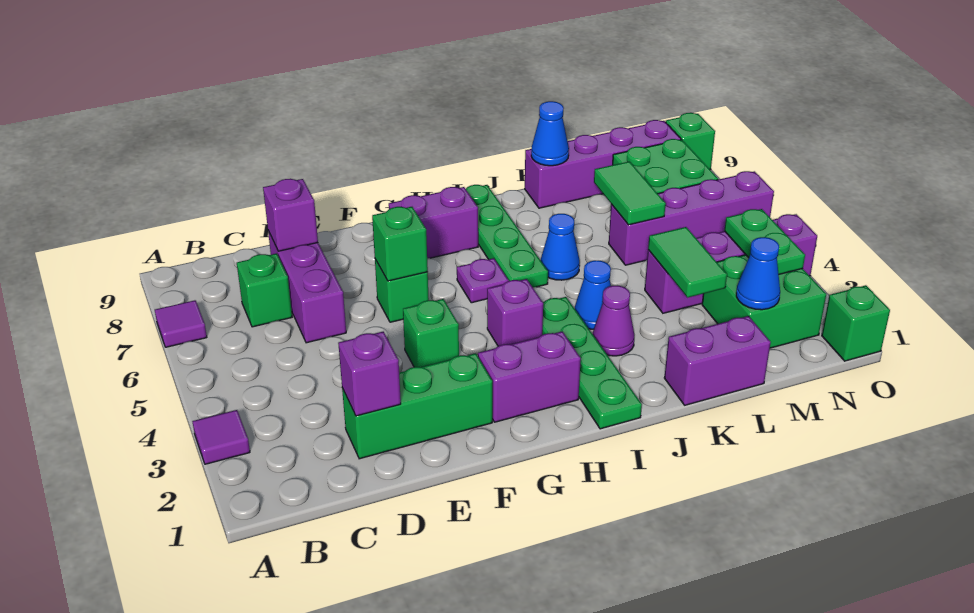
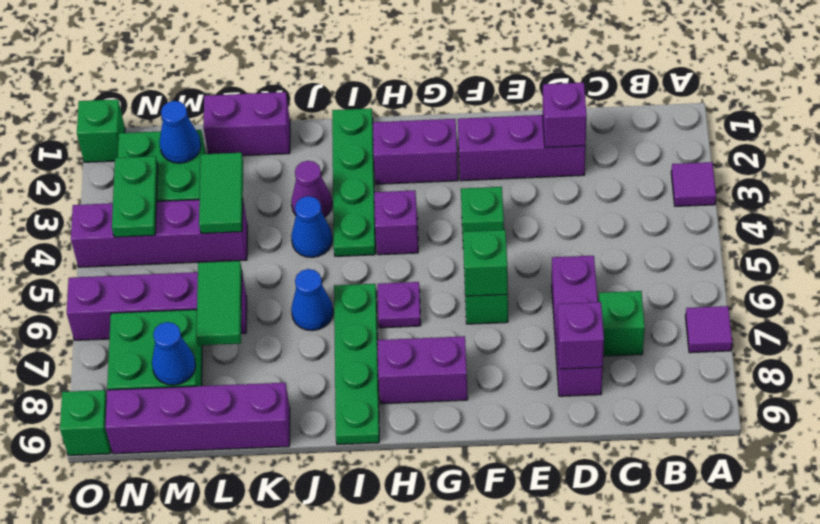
green 1x3 brick [342,353,492,459] -> purple 1x3 brick [458,115,586,181]
blue 1x1 cone [531,101,569,166] -> blue 1x1 cone moved to [152,322,196,385]

